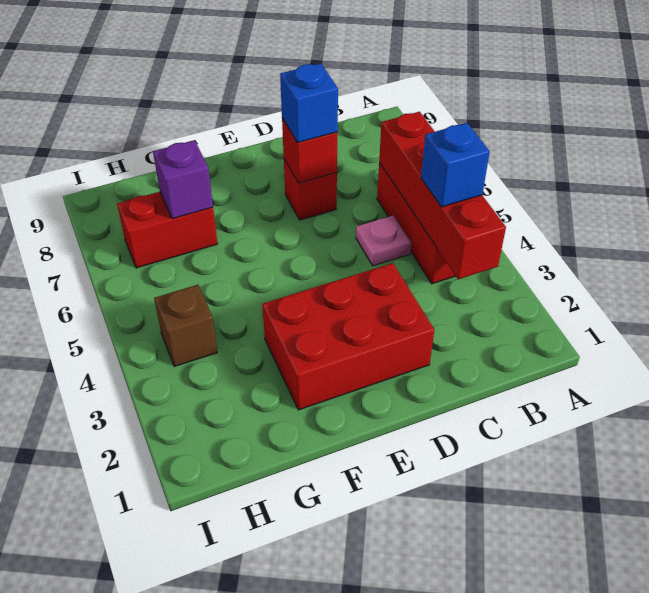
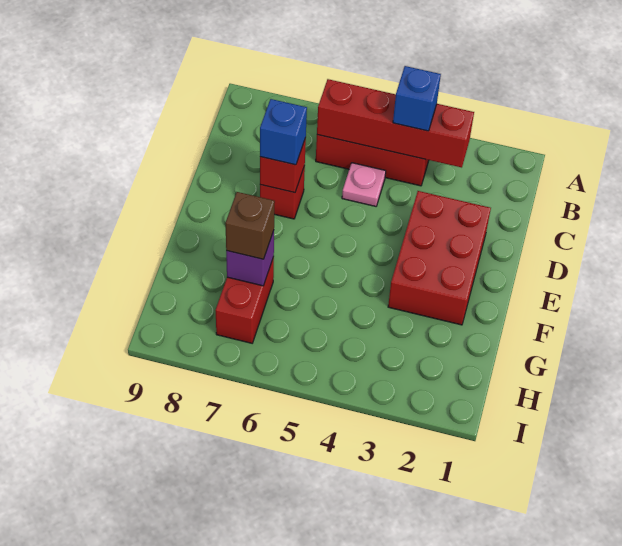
brown 1x1 brick [154,285,217,367] -> brown 1x1 brick moved to [225,192,275,259]

